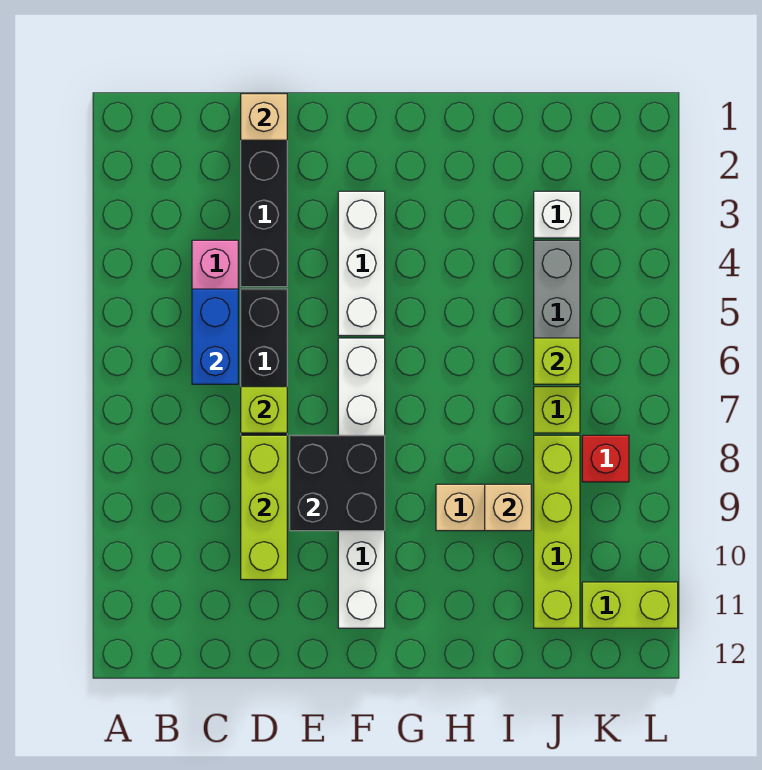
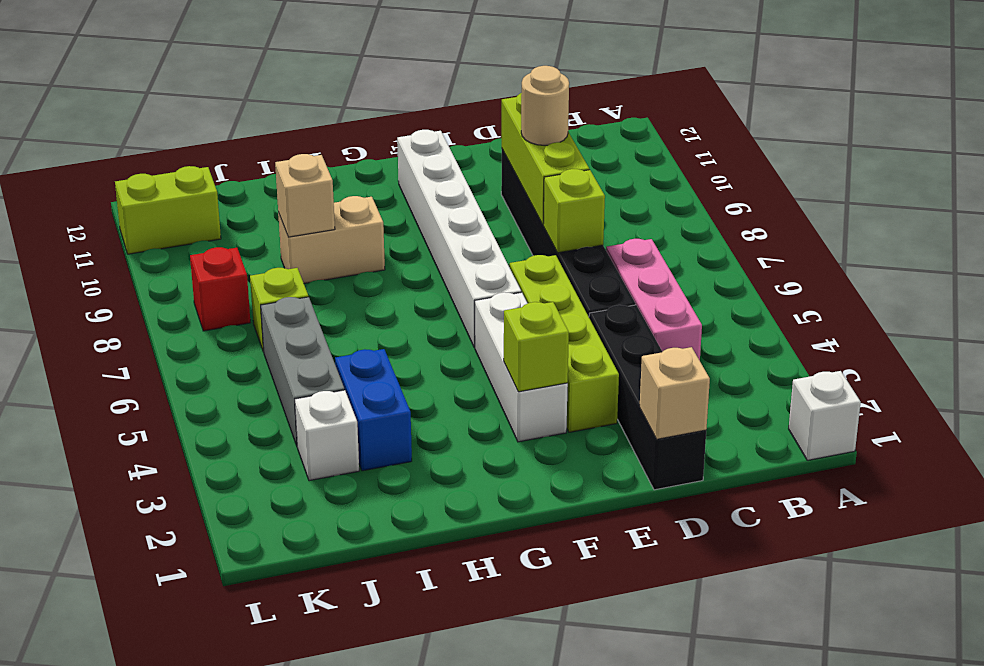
none -> white 1x1 brick [789,371,861,460]
blue 1x2 brick [192,289,238,384] -> blue 1x2 brick moved to [335,349,412,471]
none -> tan 1x1 round brick [521,66,569,146]
black 2x2 brick [290,435,385,531] -> none
lime 1x1 brick [534,338,580,384] -> lime 1x1 brick moved to [504,302,569,392]
lime 1x4 brick [534,435,580,628] -> lime 1x4 brick moved to [510,255,619,432]

